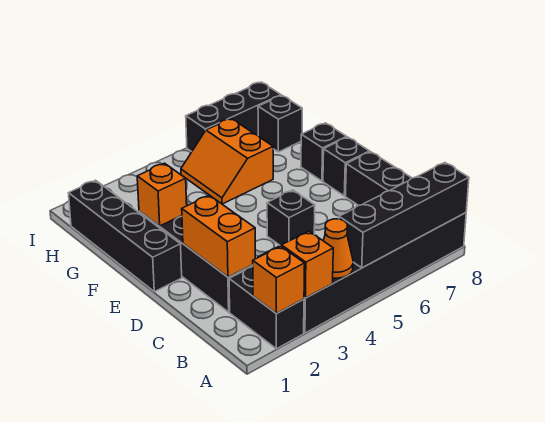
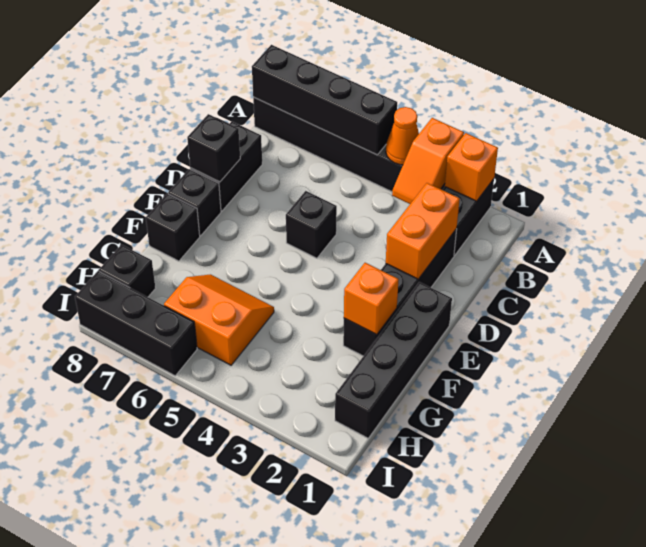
none -> black 1x1 brick [187,114,240,182]
orange 2x2 slope [181,119,273,204] -> orange 2x2 slope turned to [164,274,274,365]

